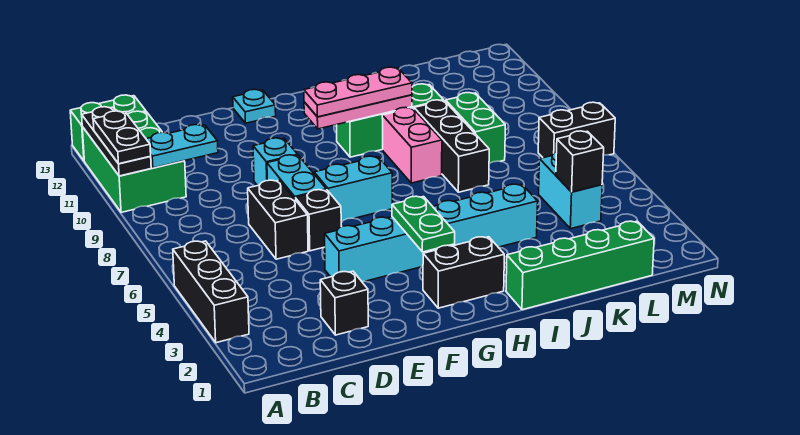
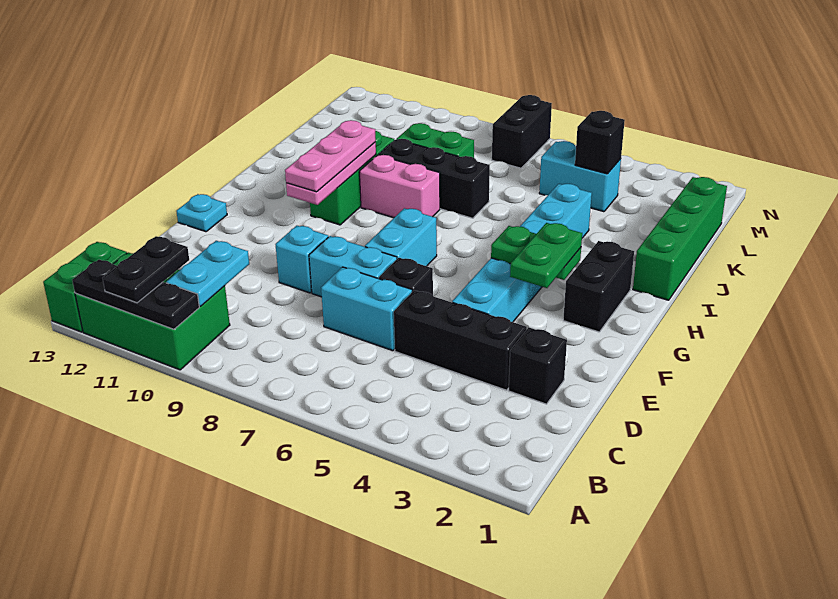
black 1x3 brick [173,241,249,343] -> black 1x3 brick moved to [394,290,527,390]
black 1x2 plate [93,111,151,164] -> black 1x2 plate turned to [103,236,189,303]
black 1x2 brick [248,180,308,259] -> cyan 1x2 brick [321,267,412,351]
none -> green 1x2 plate [510,223,582,288]

